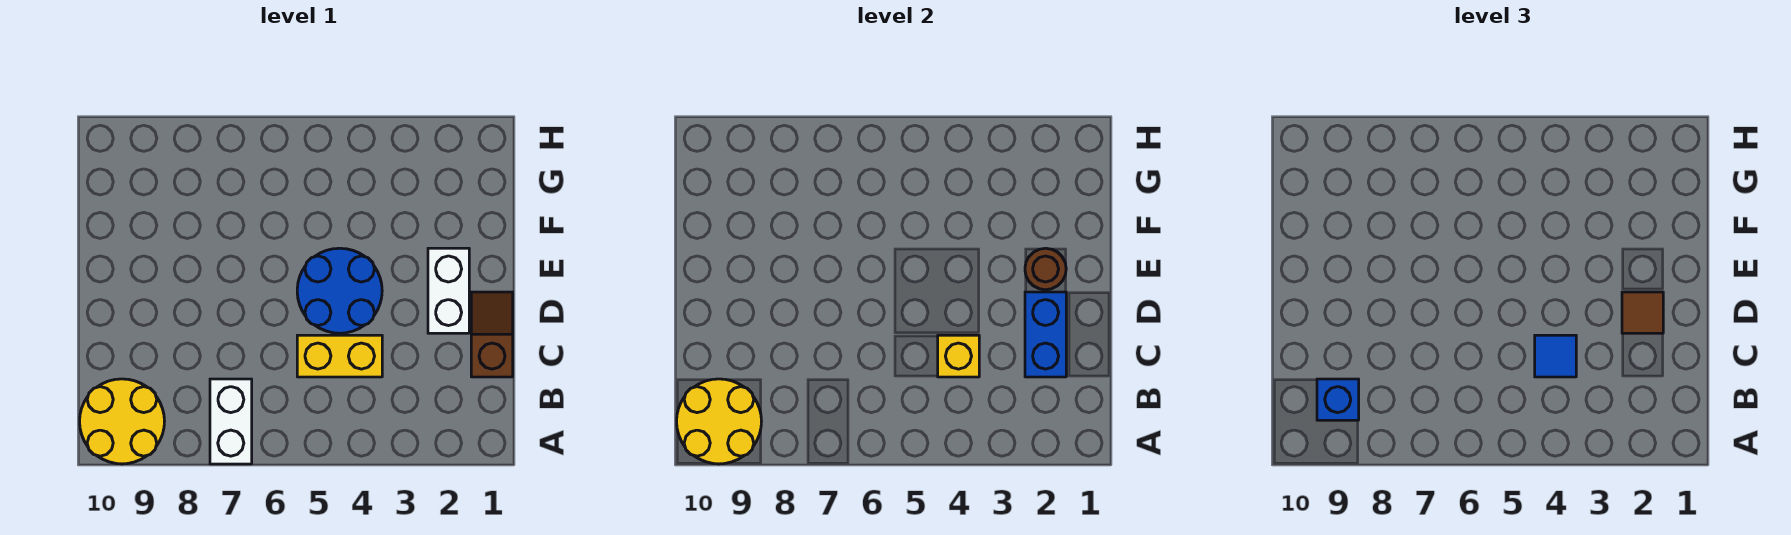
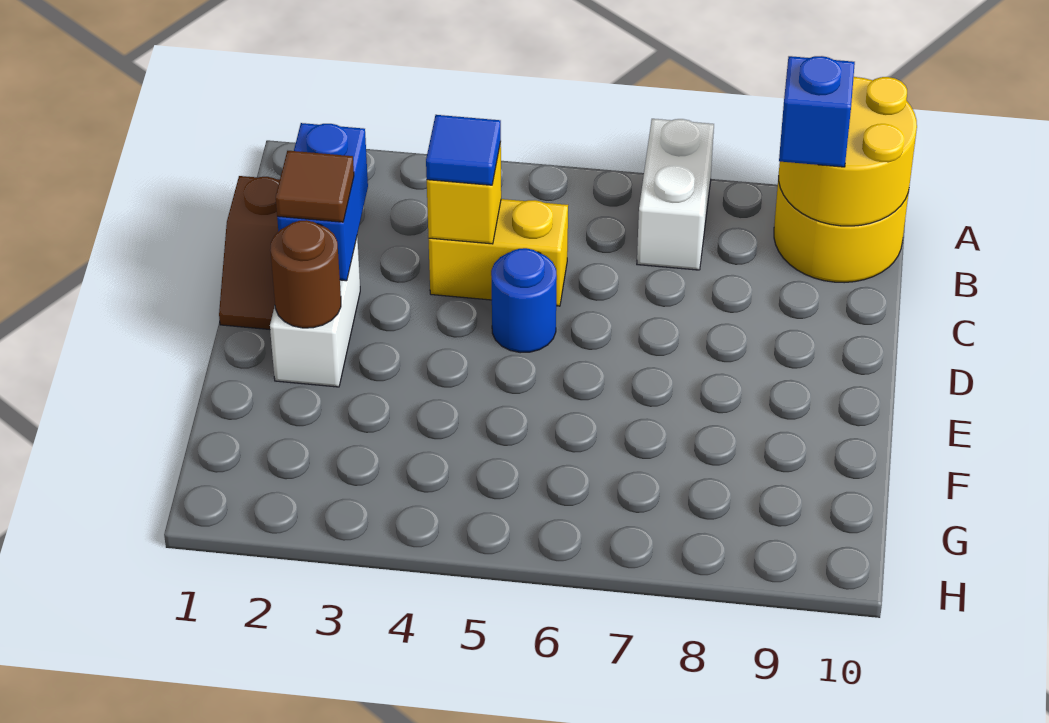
blue 2x2 round brick [297,248,382,333] -> blue 1x1 round brick [491,248,557,353]

